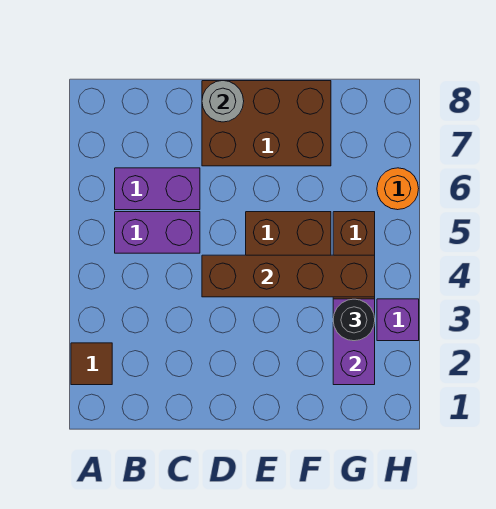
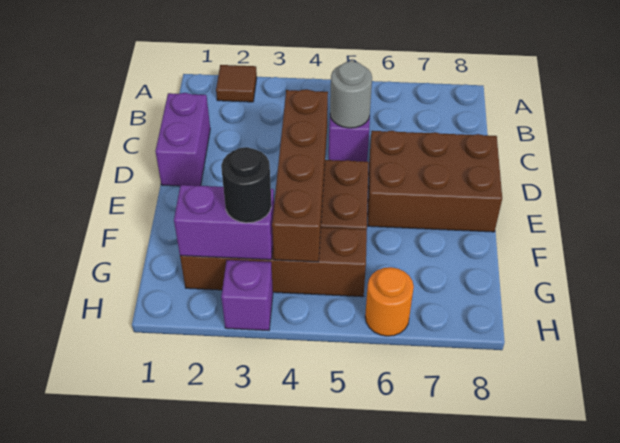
purple 1x2 brick [115,168,200,210] -> purple 1x2 brick moved to [155,93,210,186]
brown 2x3 brick [202,81,331,166] -> brown 2x3 brick turned to [368,131,502,232]
grey 1x1 round brick [202,81,244,122] -> grey 1x1 round brick moved to [330,61,372,128]

